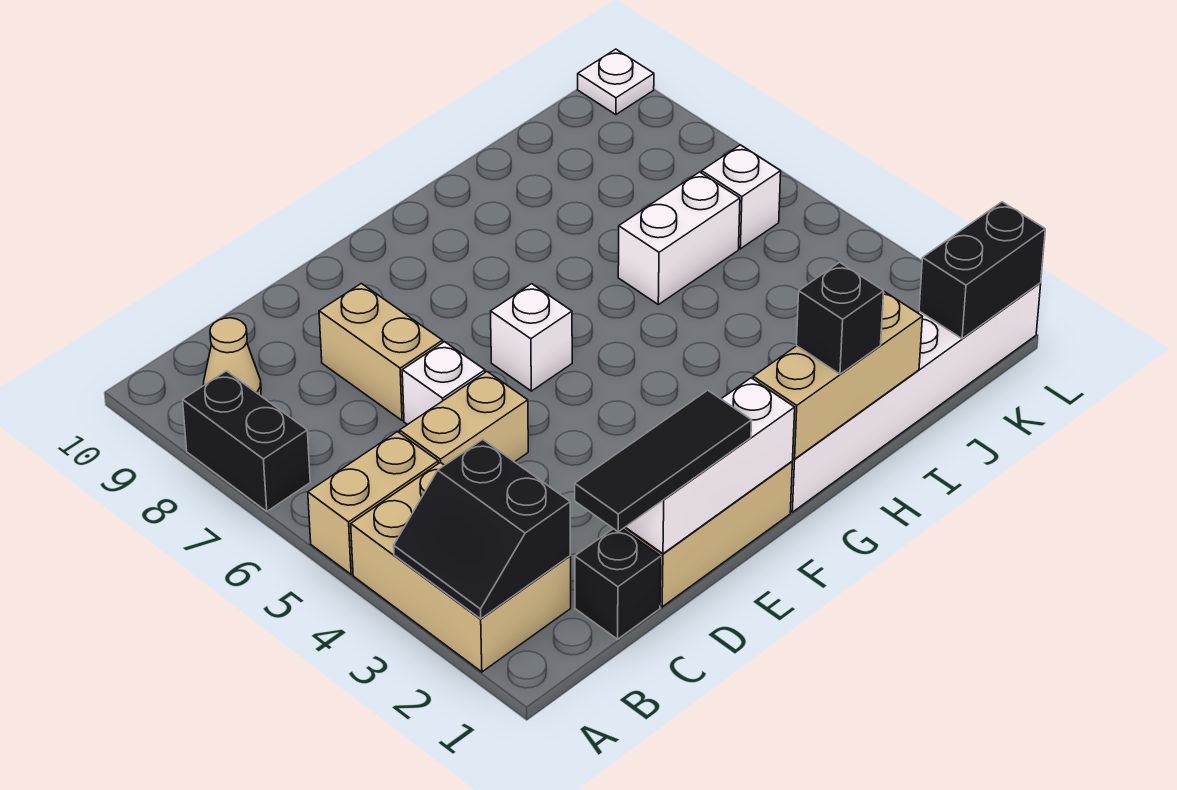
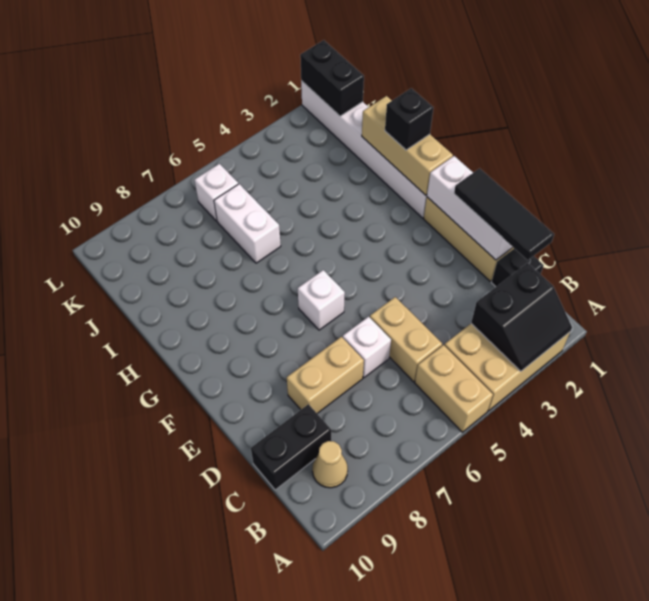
black 1x2 brick [183,371,310,511] -> black 1x2 brick moved to [251,404,331,490]
white 1x1 plate [578,49,654,115] -> none

